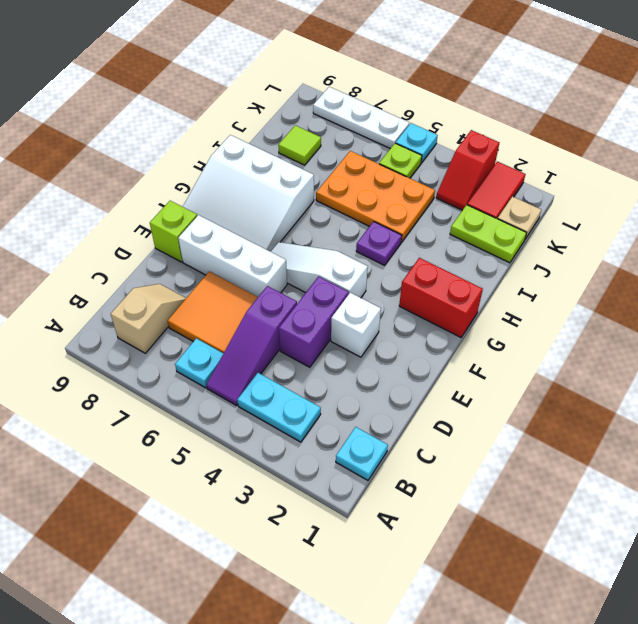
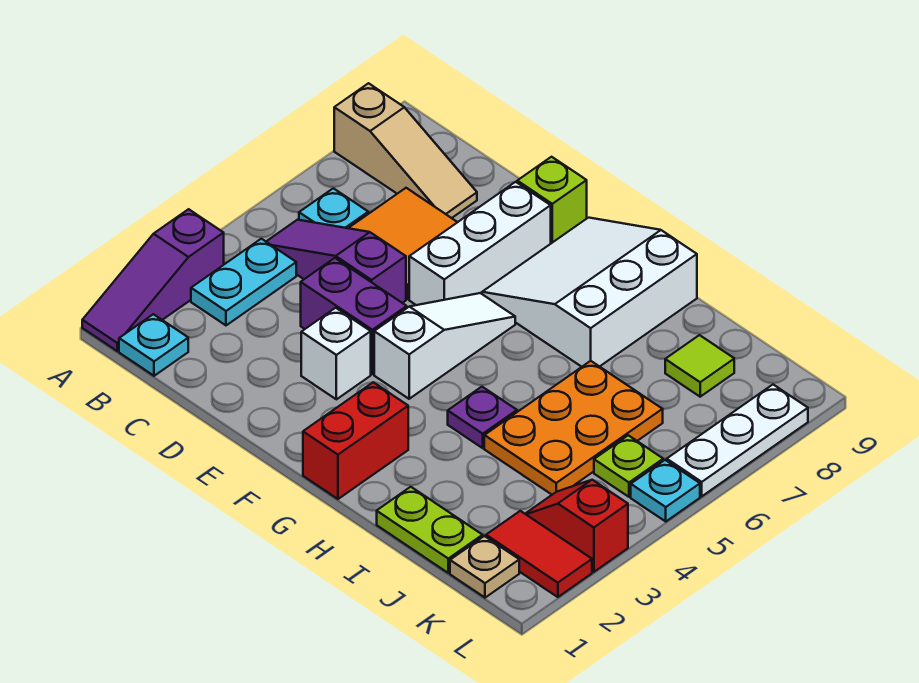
none -> purple 1x3 slope [82,209,224,351]
tan 1x2 slope [111,284,186,353] -> tan 1x3 slope [334,83,477,218]
lime 1x2 plate [450,205,526,263] -> lime 1x2 plate turned to [377,487,483,573]

